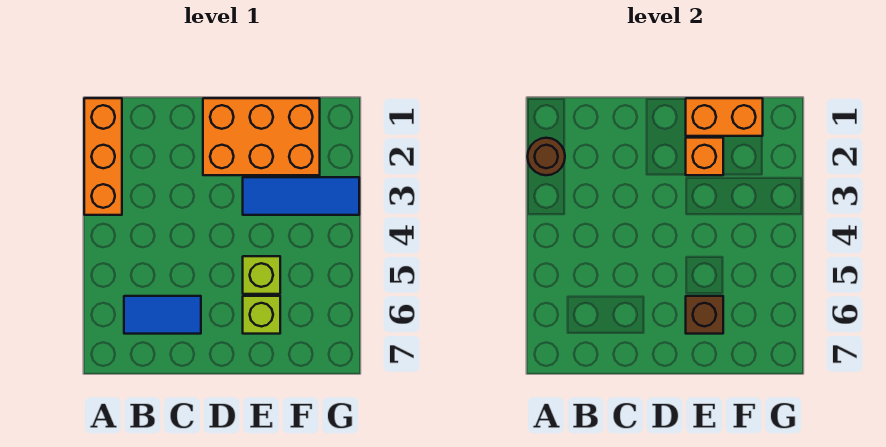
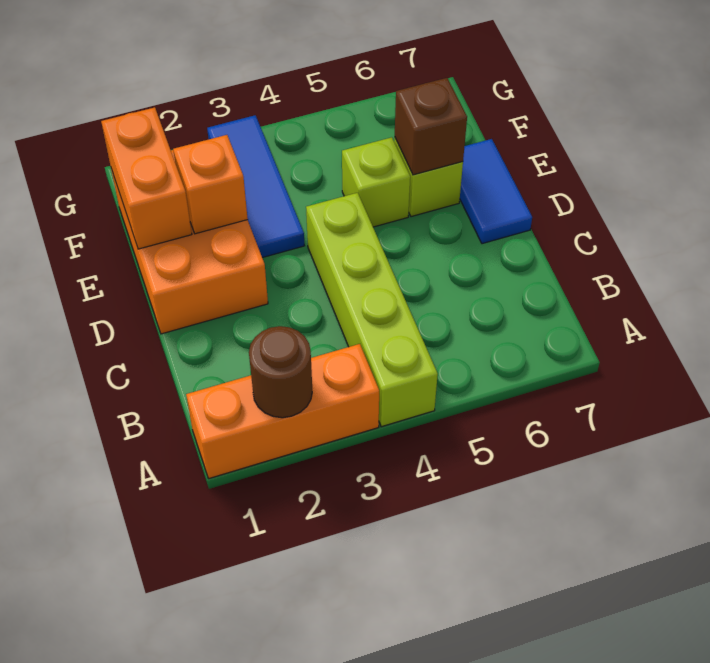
none -> lime 1x4 brick [306,193,438,427]
blue 1x2 tile [124,296,201,334] -> blue 1x2 tile moved to [460,139,532,244]

